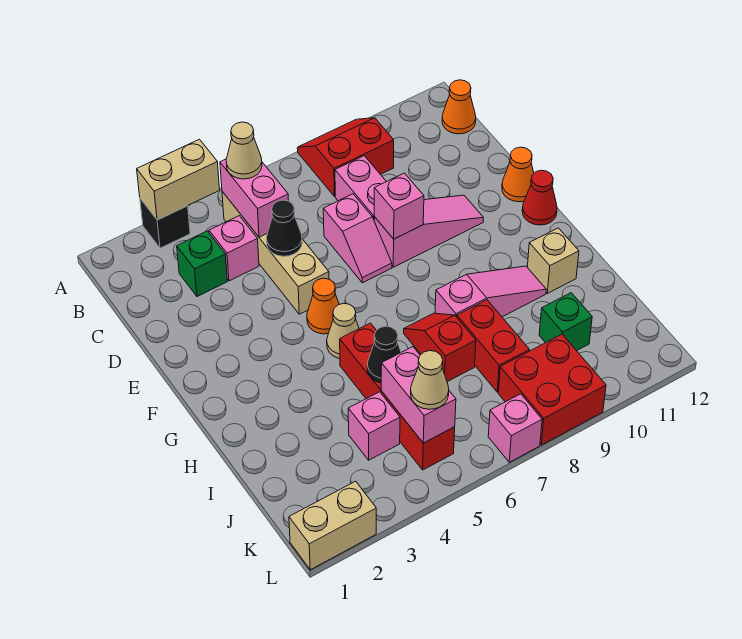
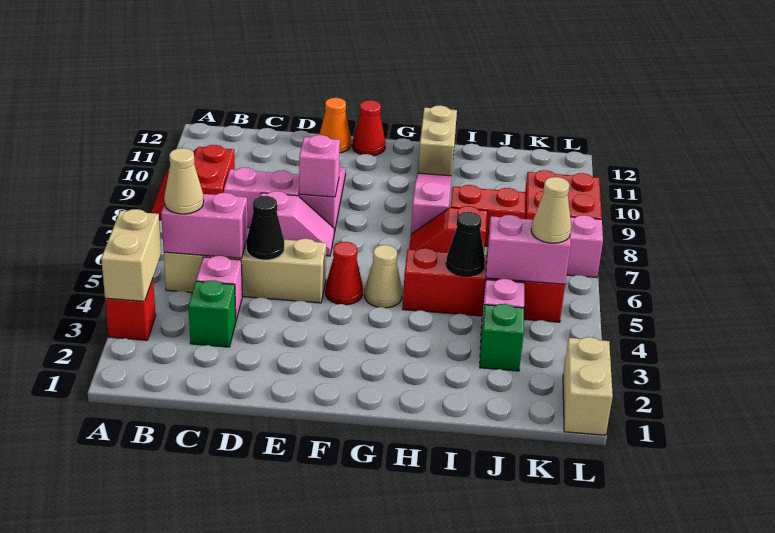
black 1x1 brick [140,199,190,248] -> red 1x1 brick [105,279,156,340]
orange 1x1 cone [442,80,476,134] -> none
orange 1x1 cone [307,278,339,334] -> red 1x1 cone [325,242,363,305]
tan 1x1 brick [527,228,579,293] -> tan 1x2 brick [418,106,457,176]
green 1x1 brick [539,293,592,351] -> green 1x1 brick moved to [480,304,524,371]

